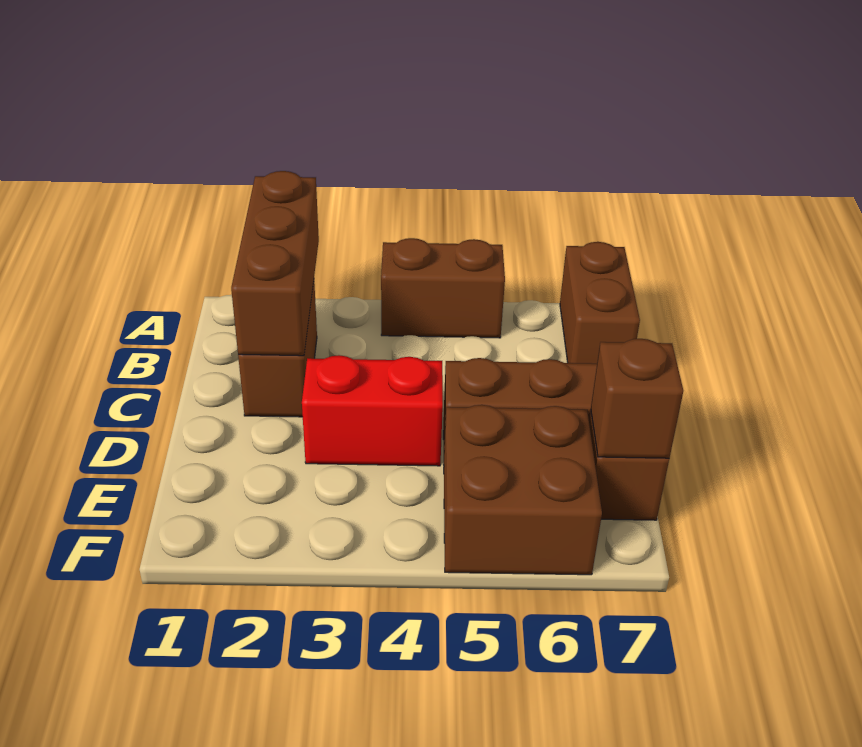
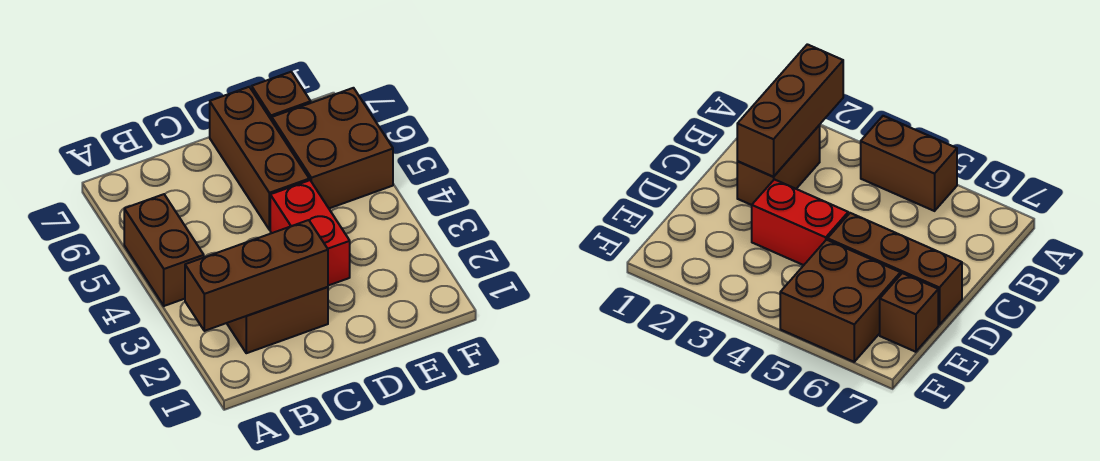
brown 1x2 brick [560,242,640,364] -> none
brown 1x1 brick [591,339,683,458] -> none

